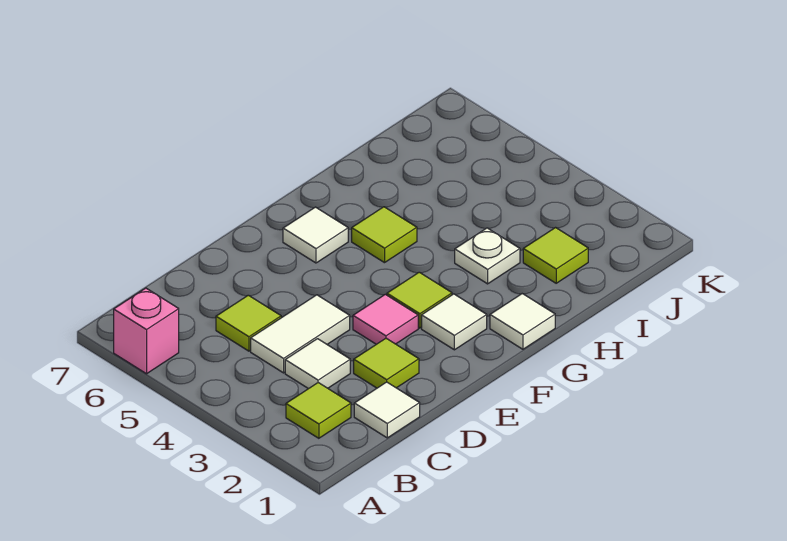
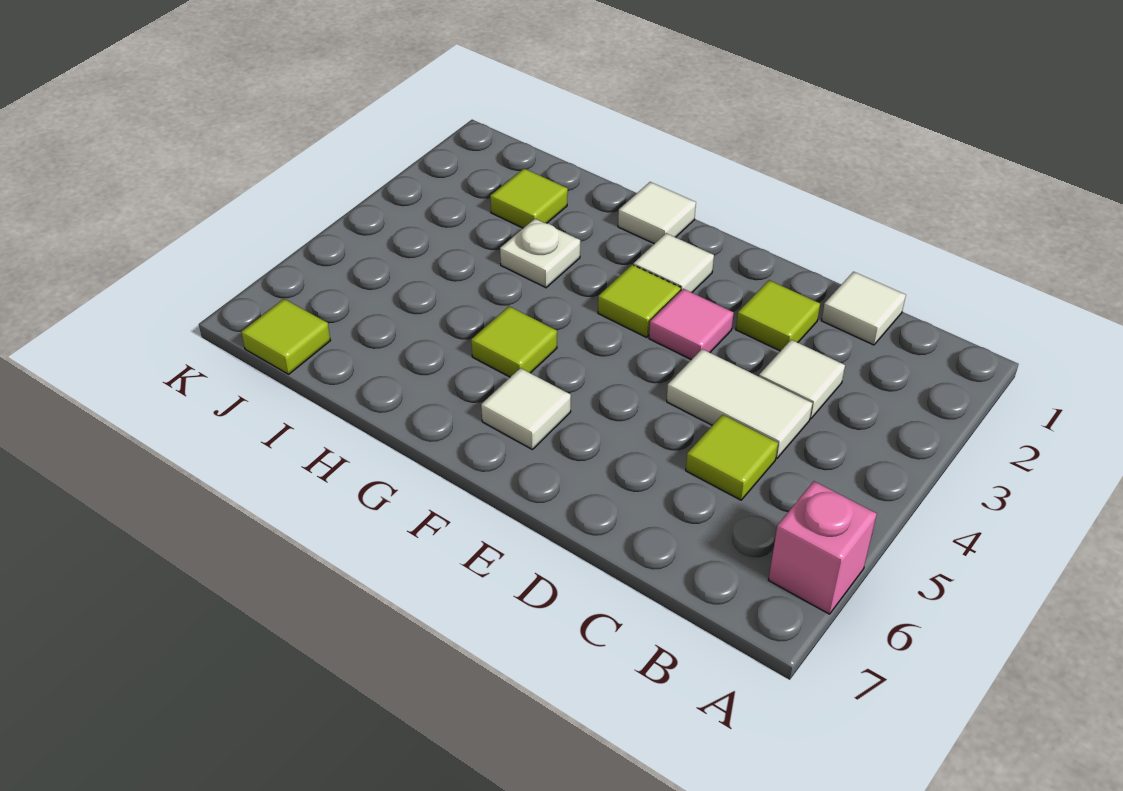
lime 1x1 tile [286,383,351,438] -> lime 1x1 tile moved to [241,299,330,374]

